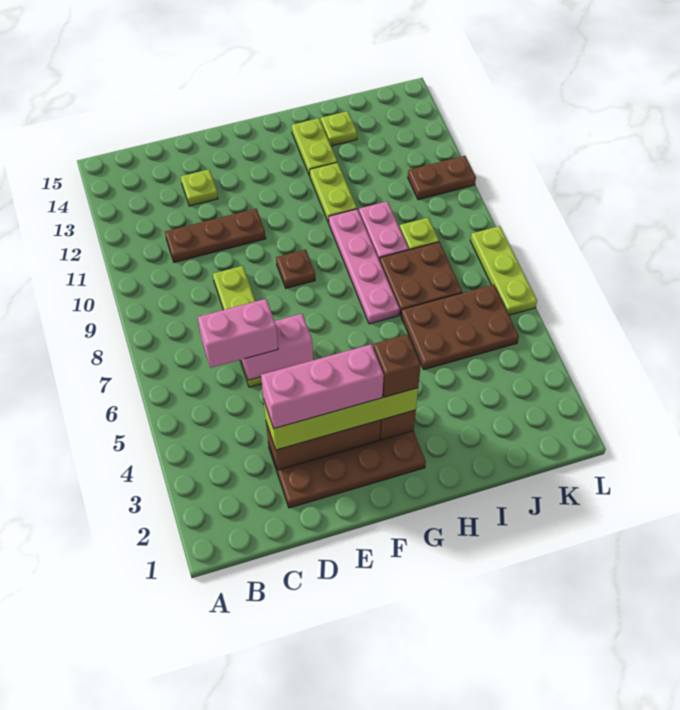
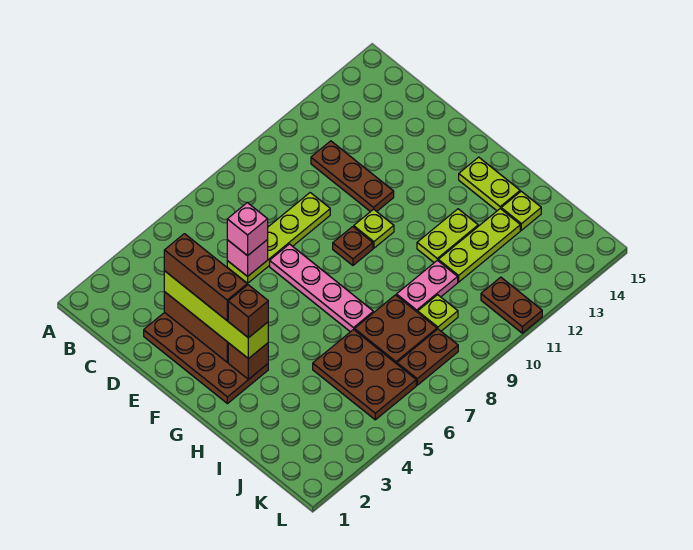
pink 1x2 brick [198,299,278,368] -> pink 1x1 brick [227,203,268,256]
pink 1x3 brick [261,344,384,429] -> brown 1x3 brick [164,234,247,320]
pink 1x2 brick [241,314,313,380] -> pink 1x1 brick [227,240,268,277]
lime 1x1 plate [181,169,218,206] -> lime 1x1 plate moved to [354,209,394,248]
pink 1x4 plate [328,209,400,324] -> pink 1x4 plate turned to [270,244,373,332]
lime 1x2 plate [292,118,337,176] -> lime 1x2 plate turned to [459,157,520,211]
none -> brown 1x2 plate [397,329,458,385]
lime 1x3 plate [470,226,537,315] -> lime 1x3 plate moved to [438,209,520,282]

